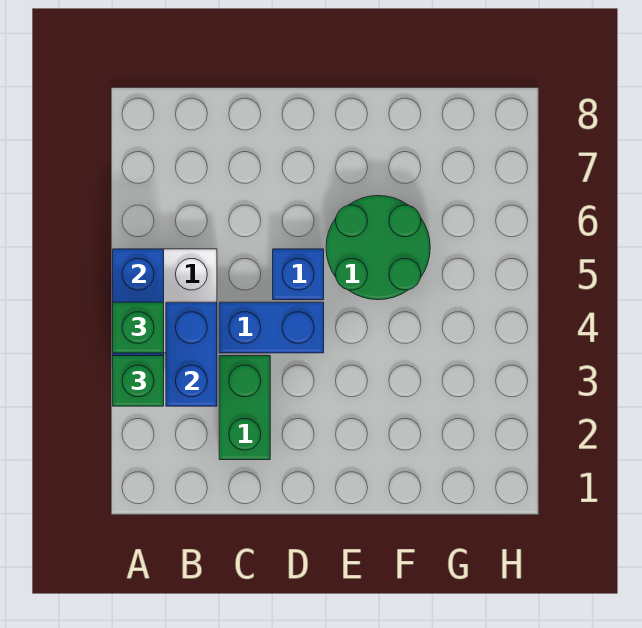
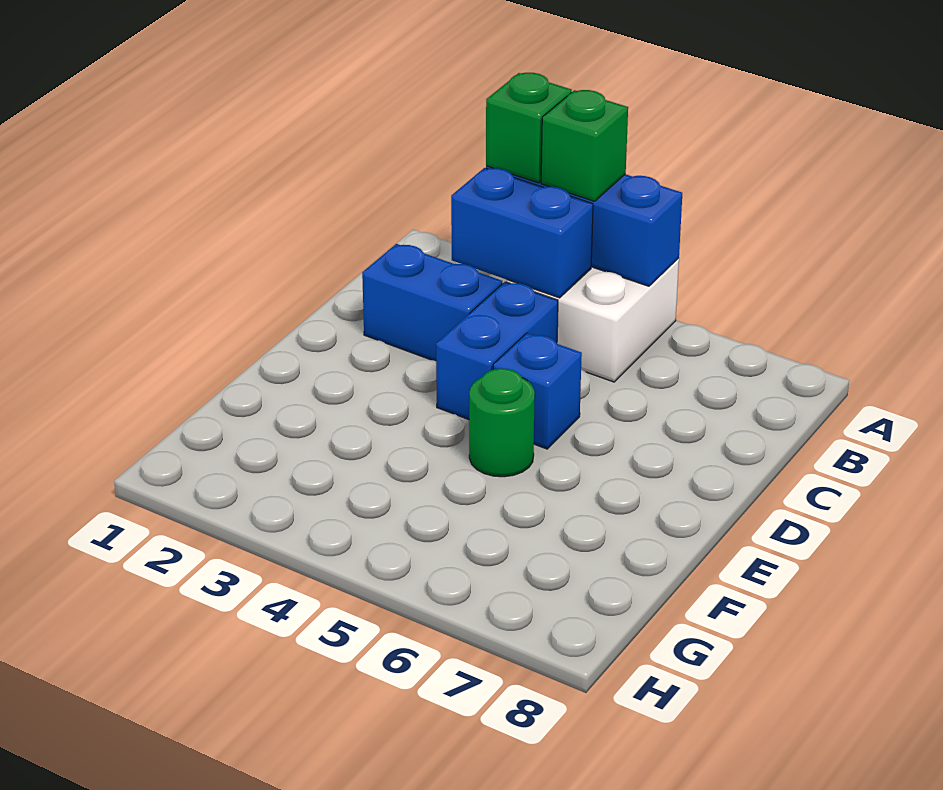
green 1x2 brick [219,356,270,460] -> blue 1x2 brick [362,244,502,361]
green 2x2 round brick [326,196,430,300] -> green 1x1 round brick [469,368,535,477]

